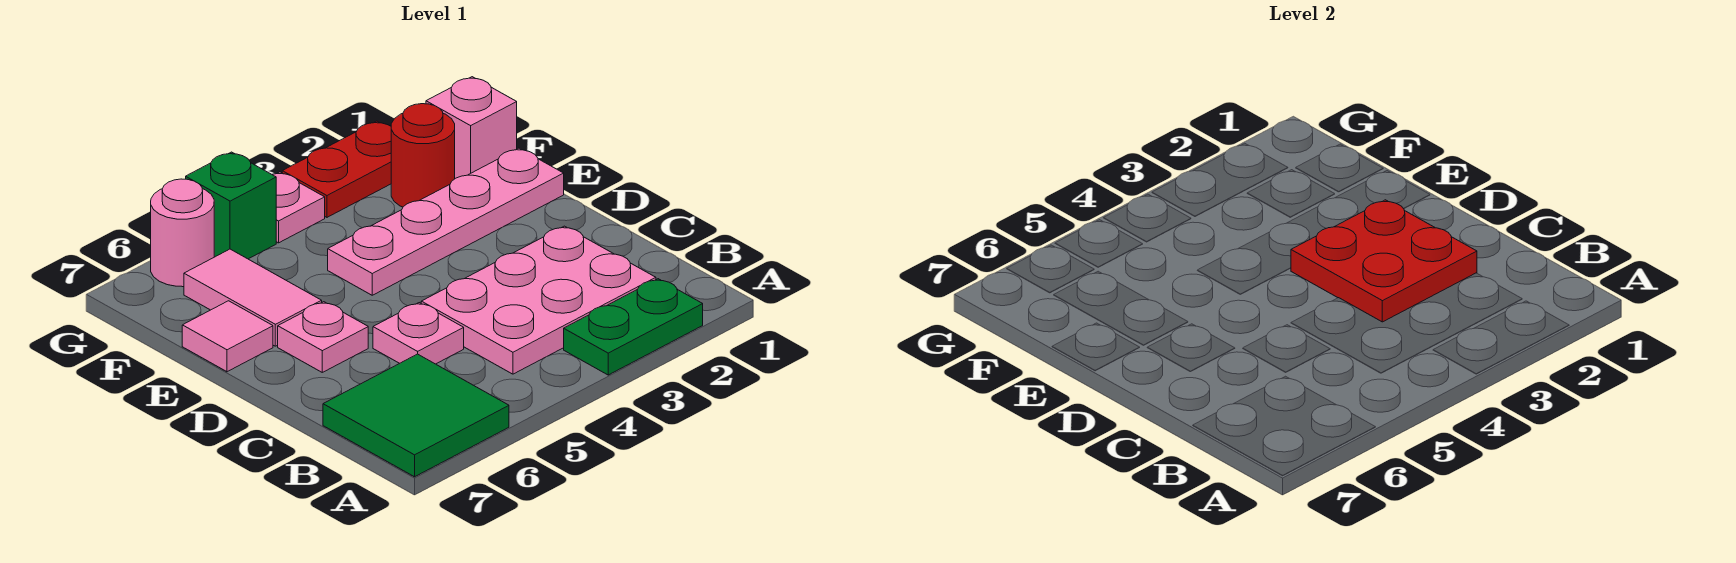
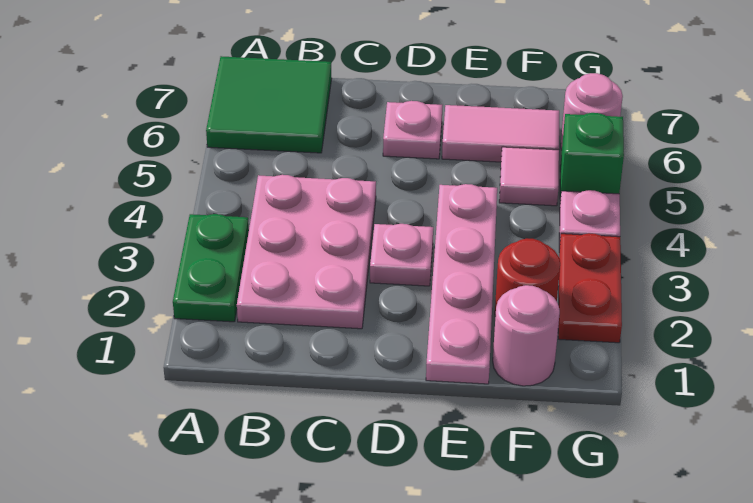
red 2x2 plate [1291,200,1477,322] -> none
pink 1x1 plate [373,303,464,364] -> pink 1x1 plate moved to [370,224,433,286]
pink 1x1 tile [182,301,273,372] -> pink 1x1 tile moved to [499,147,559,206]
pink 1x1 brick [426,77,517,178] -> pink 1x1 round brick [493,285,560,386]

